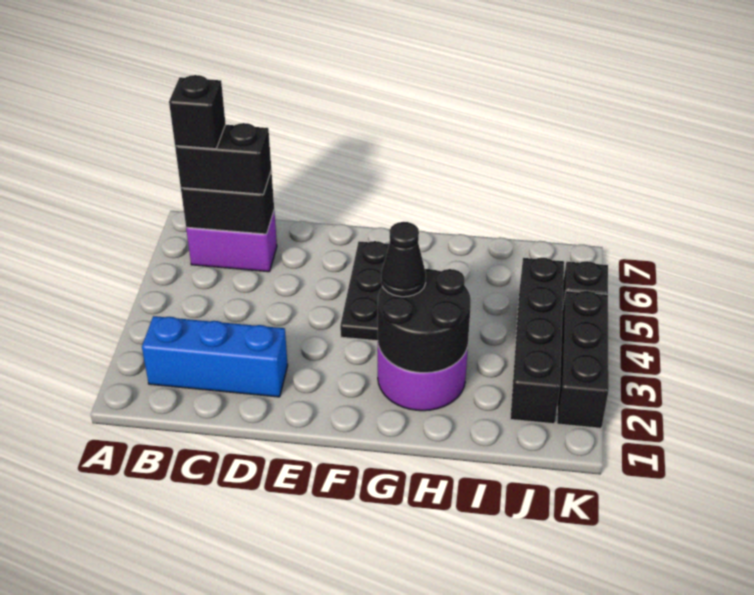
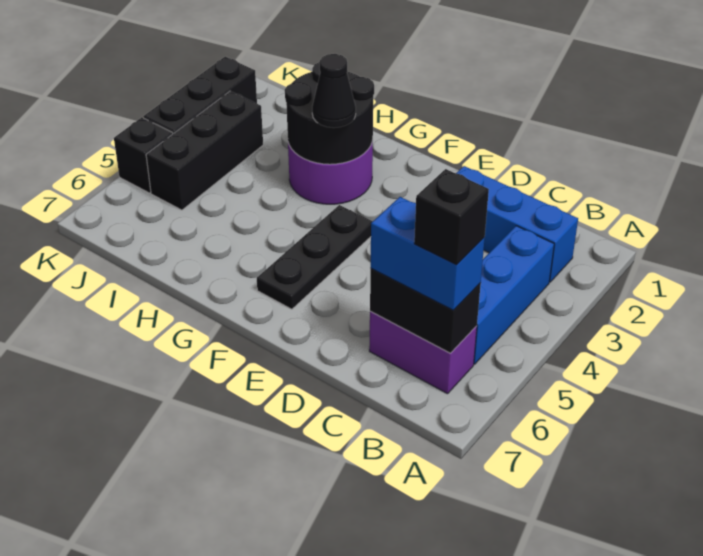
none -> blue 1x3 brick [474,226,554,364]
black 1x2 brick [175,123,271,194] -> blue 1x2 brick [370,197,485,310]
black 1x4 brick [510,258,564,424] -> black 1x3 brick [146,91,263,210]

